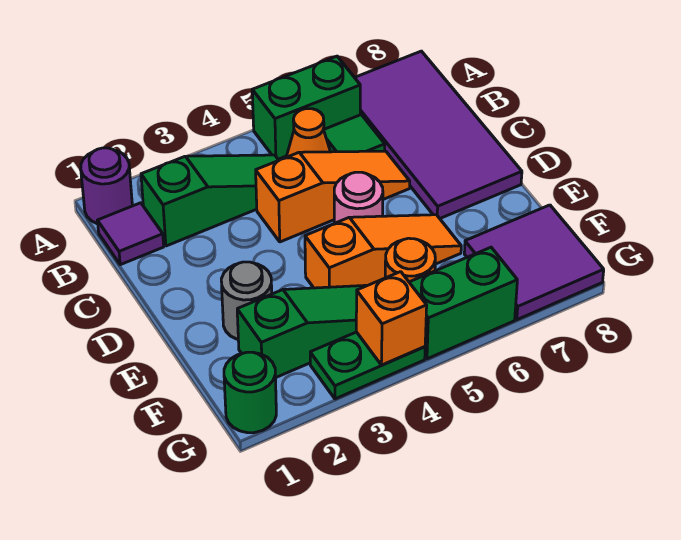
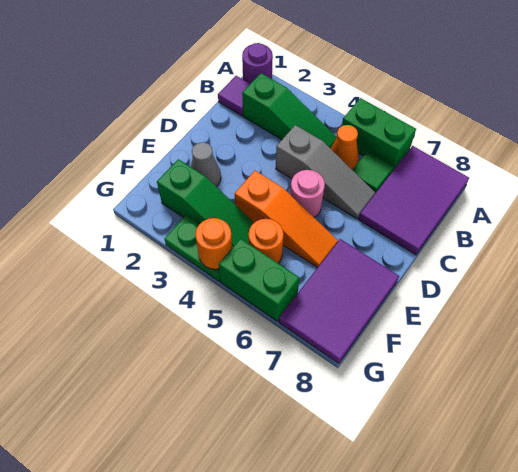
purple 2x4 tile [355,51,522,218] -> purple 2x3 tile [359,146,469,255]
orange 1x3 slope [256,151,410,242] -> grey 1x3 slope [276,125,375,219]
grey 1x1 round brick [221,262,272,339] -> grey 1x1 cone [191,142,221,187]
purple 2x2 tile [464,205,604,320] -> purple 2x3 tile [279,239,399,364]
green 1x1 round brick [224,352,276,433] -> none
orange 1x1 brick [356,272,427,365] -> orange 1x1 round brick [195,218,232,269]

